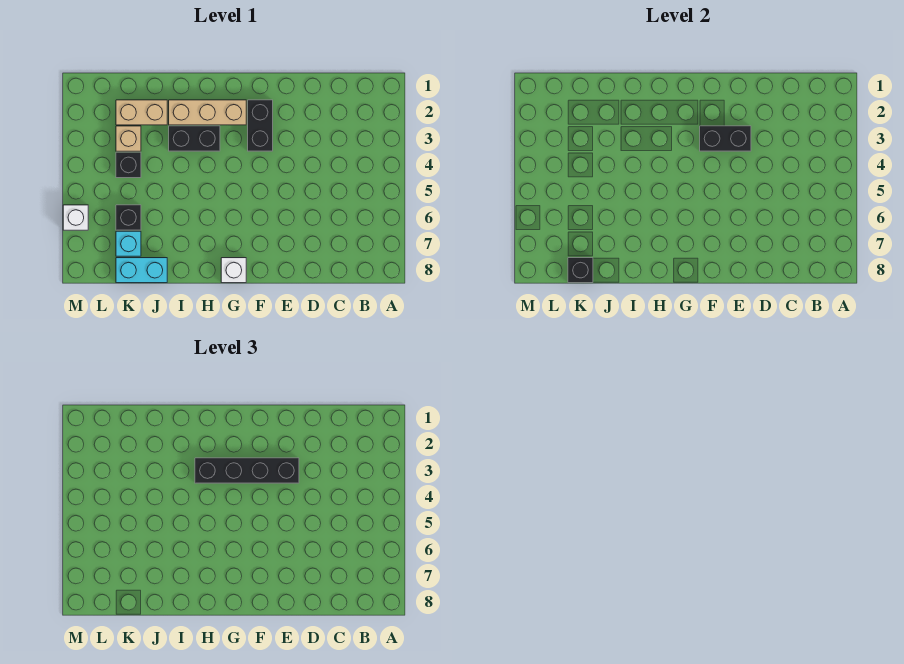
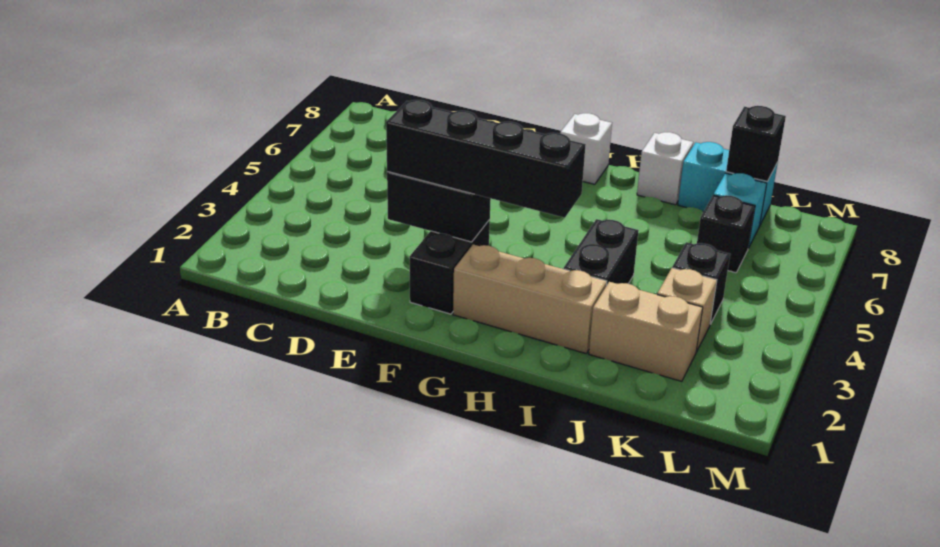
black 1x2 brick [169,126,220,151] -> black 1x2 brick turned to [564,219,639,284]
white 1x1 brick [63,205,88,230] -> white 1x1 brick moved to [637,132,693,205]

